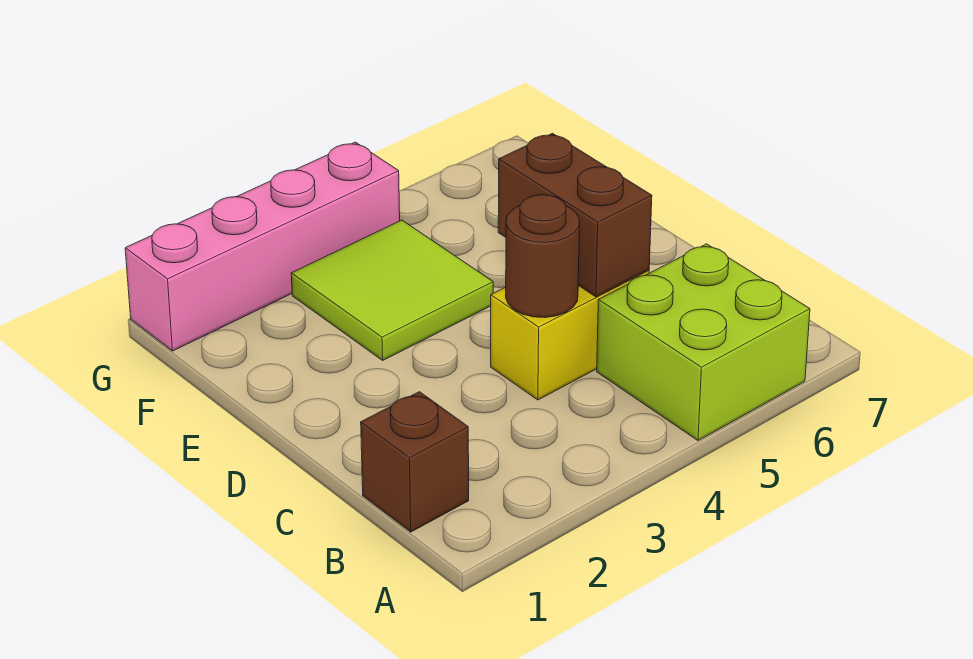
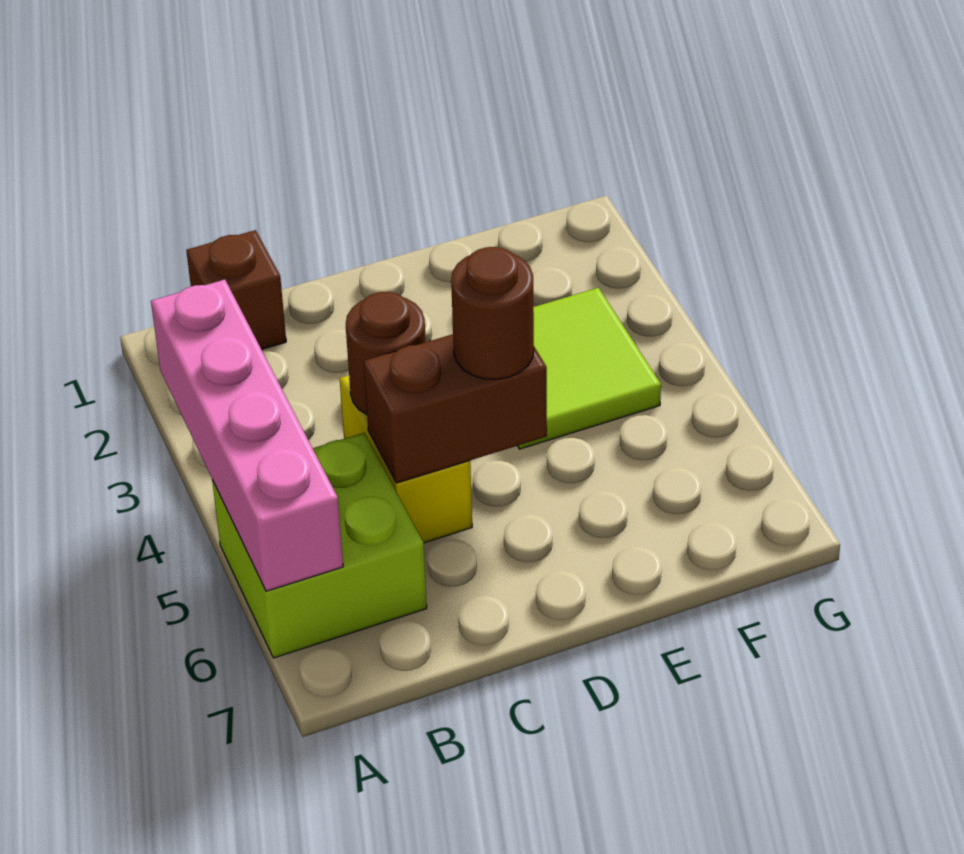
none -> brown 1x1 round brick [451,247,534,379]
pink 1x4 brick [125,142,400,351] -> pink 1x4 brick moved to [151,280,343,591]

